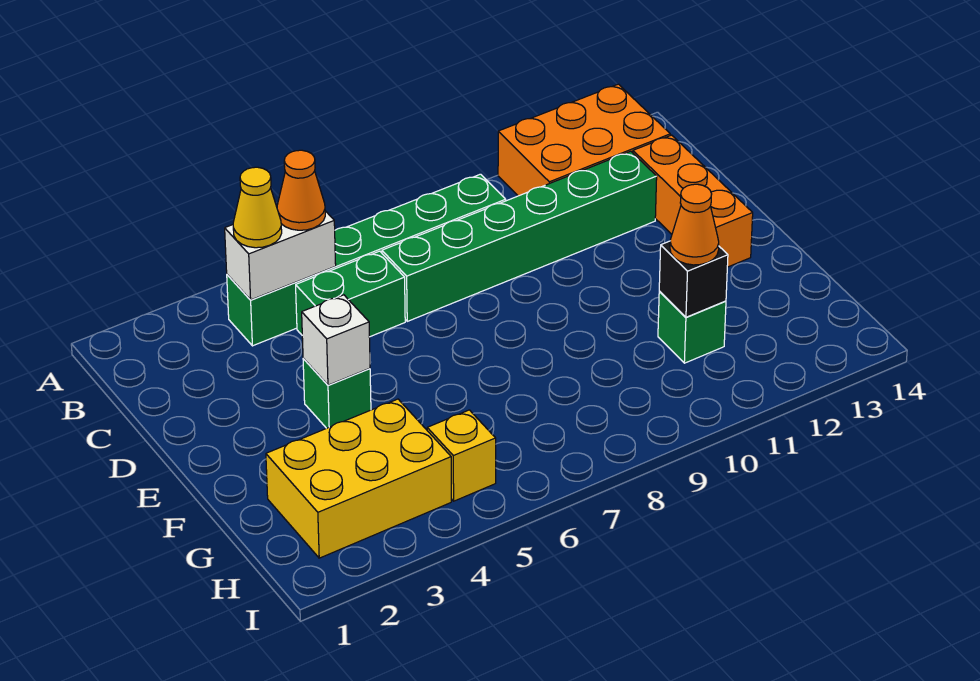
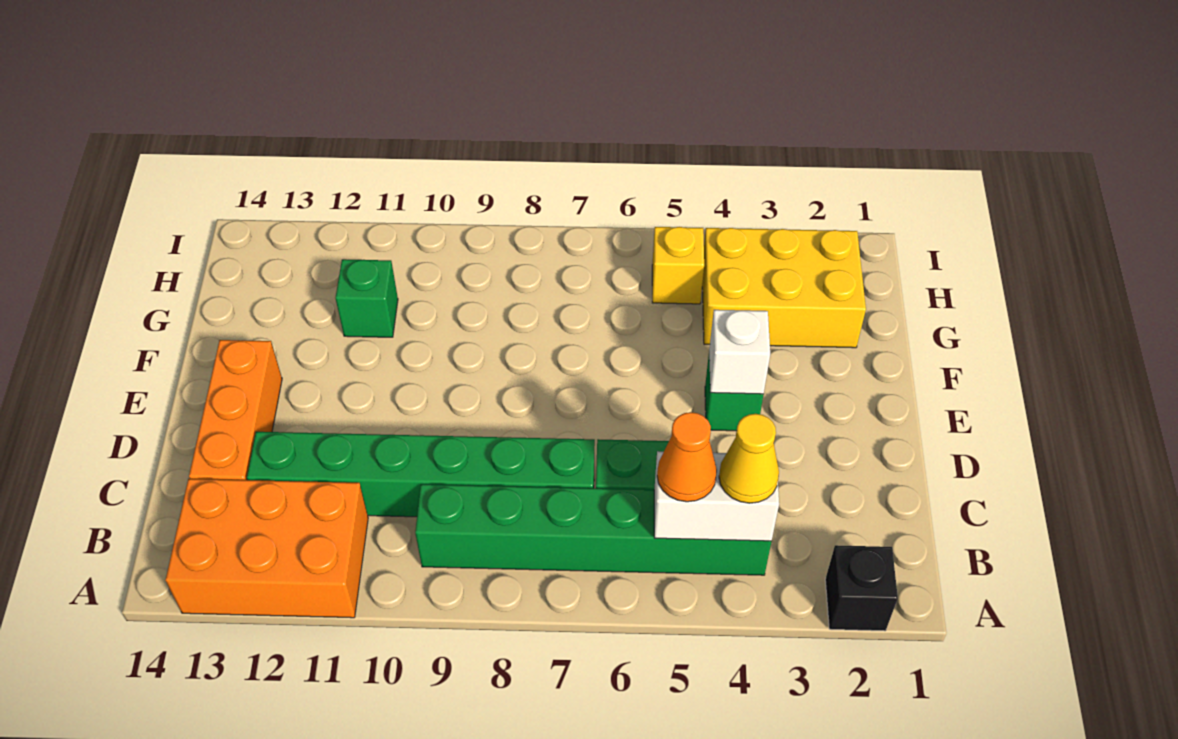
black 1x1 brick [659,241,728,317] -> black 1x1 brick moved to [825,545,898,631]
orange 1x1 cone [670,184,719,265] -> none

